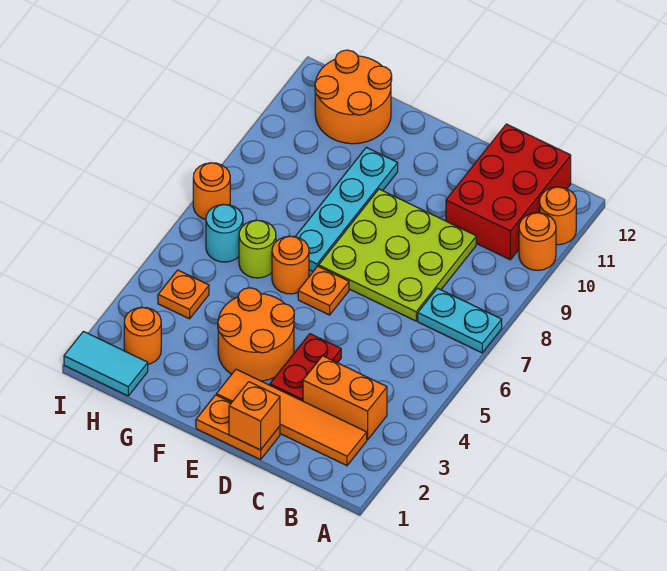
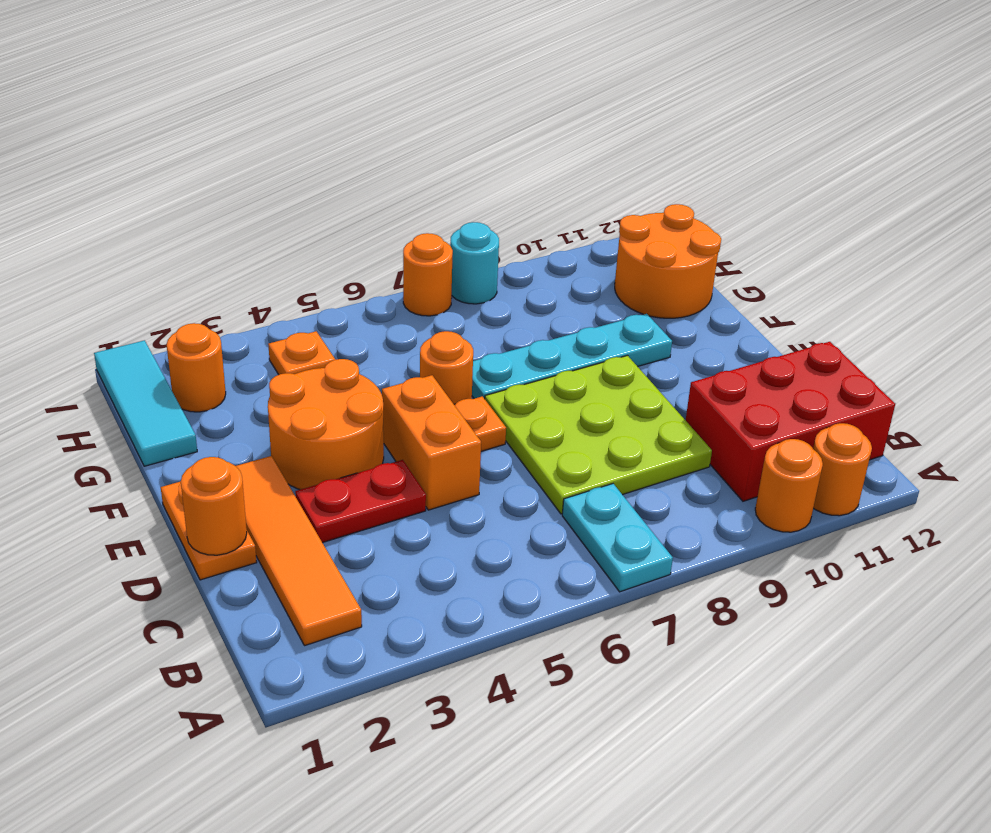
orange 1x2 brick [303,356,387,440] -> orange 1x2 brick moved to [382,375,481,510]
orange 1x1 brick [229,382,280,450] -> orange 1x1 round brick [181,457,247,555]
lime 1x1 round brick [239,220,276,278] -> none
cyan 1x2 tile [64,331,148,396] -> cyan 1x3 tile [94,340,197,466]
cyan 1x1 round brick [206,204,243,262] -> cyan 1x1 round brick moved to [450,222,499,304]

